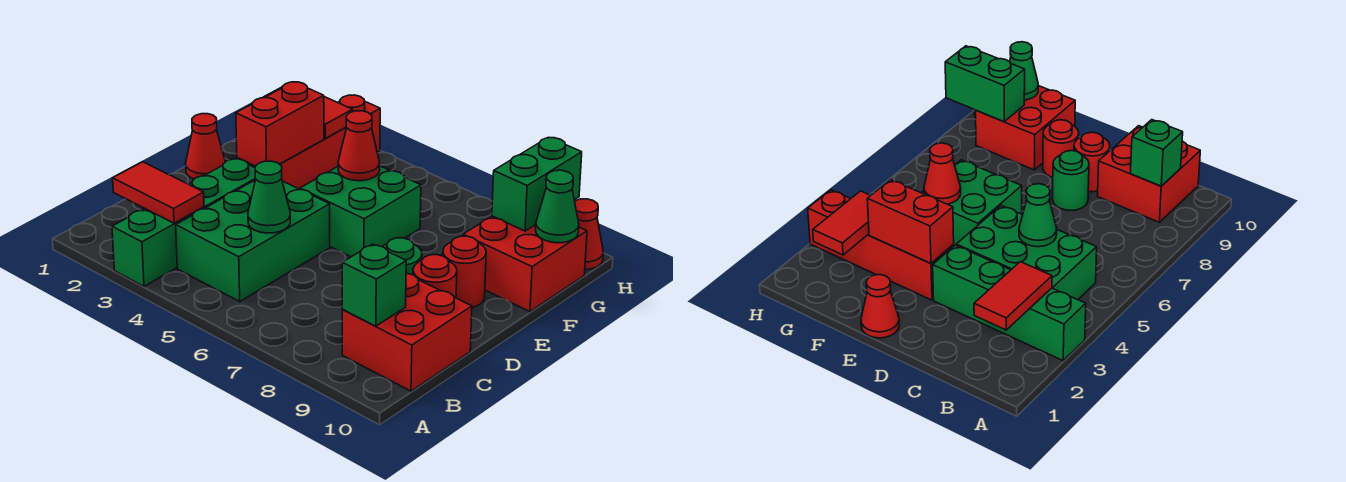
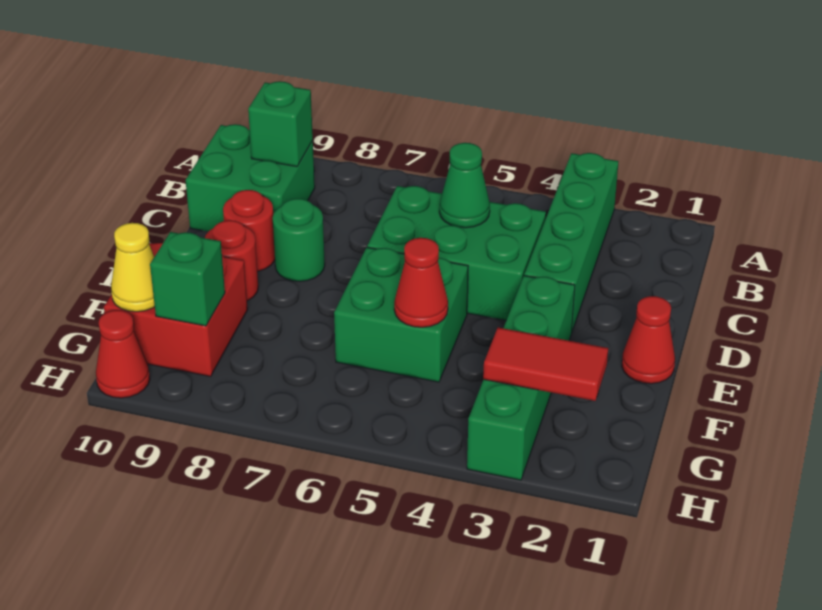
red 1x2 tile [113,162,204,223] -> none
green 2x3 brick [176,179,330,301] -> green 2x3 brick turned to [367,186,546,320]
red 2x2 brick [342,273,472,391] -> green 2x2 brick [186,124,315,231]
red 1x4 brick [237,95,380,189] -> green 1x4 brick [467,276,575,480]
red 1x2 brick [236,82,324,166] -> none
green 1x2 brick [492,137,582,231] -> green 1x1 brick [150,232,225,326]
green 1x1 cone [536,170,579,243] -> yellow 1x1 cone [111,223,155,312]

